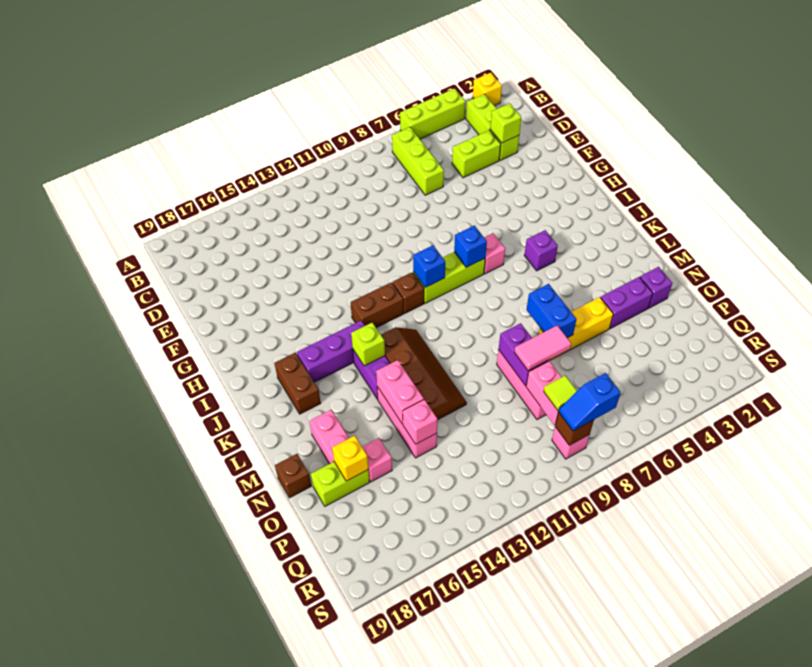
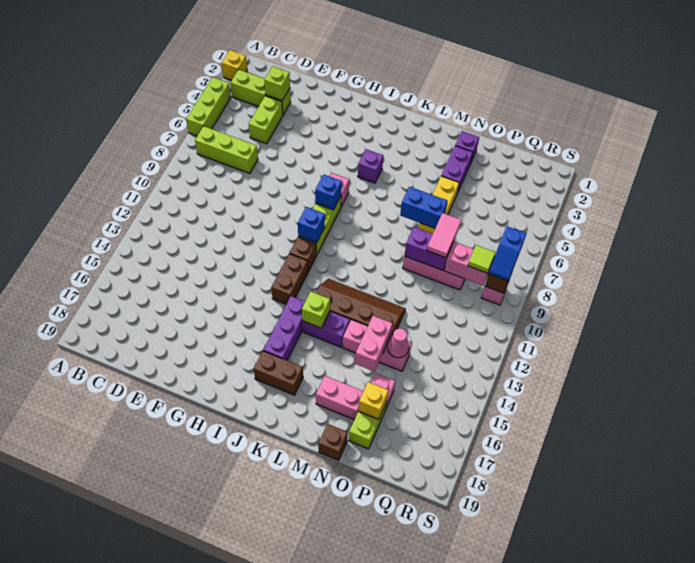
pink 1x2 brick [376,360,424,424] -> pink 1x2 brick turned to [355,316,393,372]
pink 1x1 brick [403,400,437,444] -> pink 1x1 cone [388,328,409,358]

